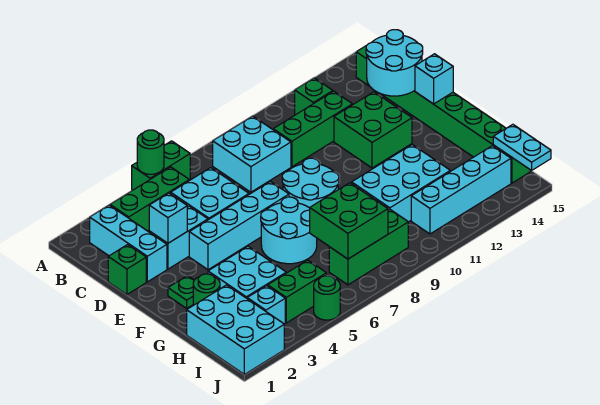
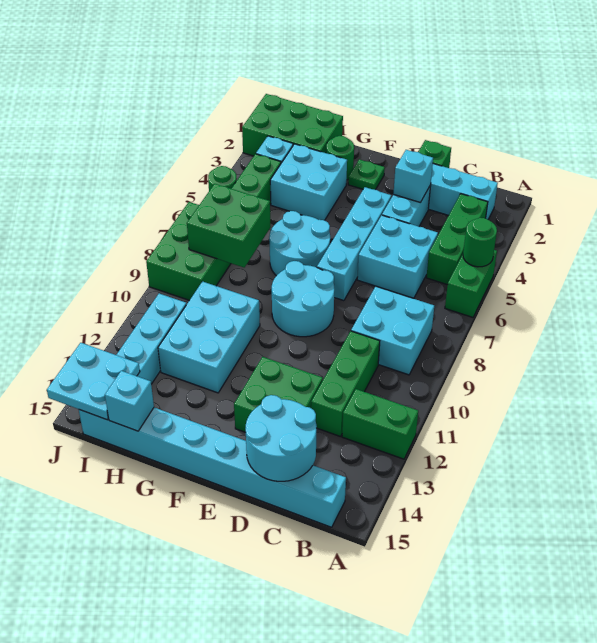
green 1x1 brick [295,78,333,115] -> green 1x2 brick [342,389,418,459]
green 1x8 brick [356,46,531,183] -> cyan 1x8 brick [79,408,346,527]
cyan 1x1 brick [415,54,453,104] -> cyan 1x1 brick moved to [105,371,154,431]
cyan 2x3 brick [187,285,284,374] -> green 2x3 brick [242,94,343,156]
green 1x3 brick [329,209,408,285] -> green 2x3 brick [146,202,231,300]
cyan 1x2 plate [493,124,551,171] -> cyan 2x2 plate [47,343,140,420]

